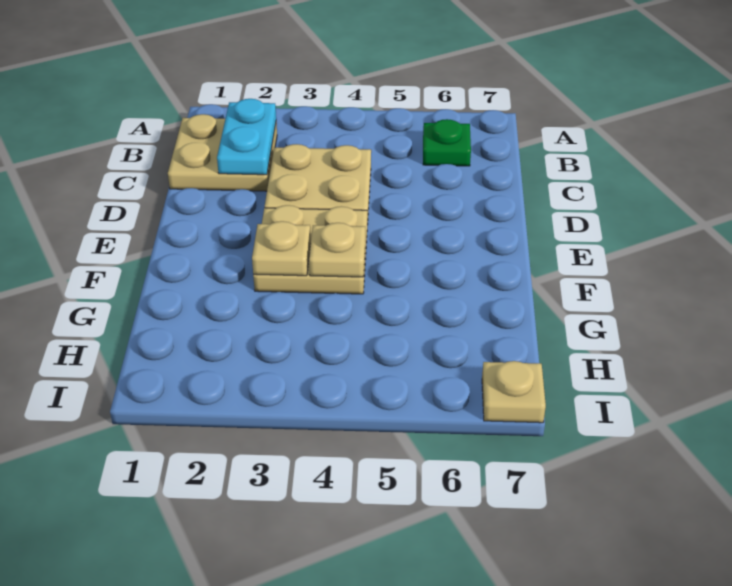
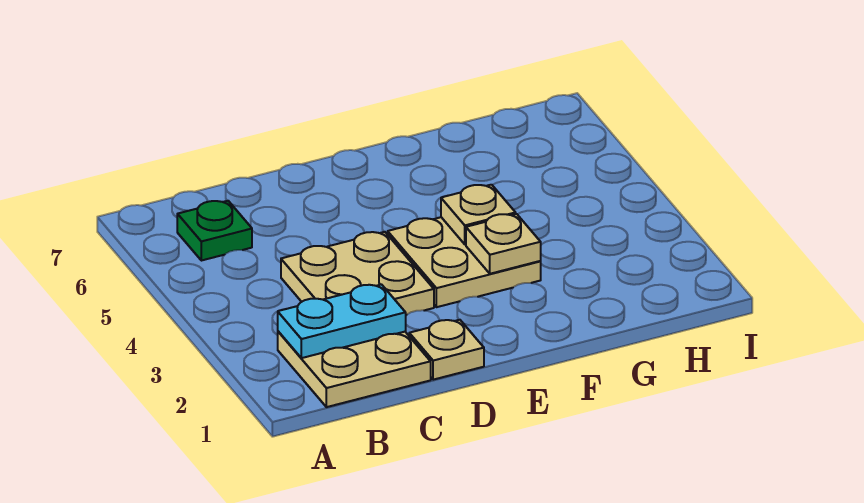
tan 1x1 plate [482,361,546,423] -> tan 1x1 plate moved to [409,320,484,380]

